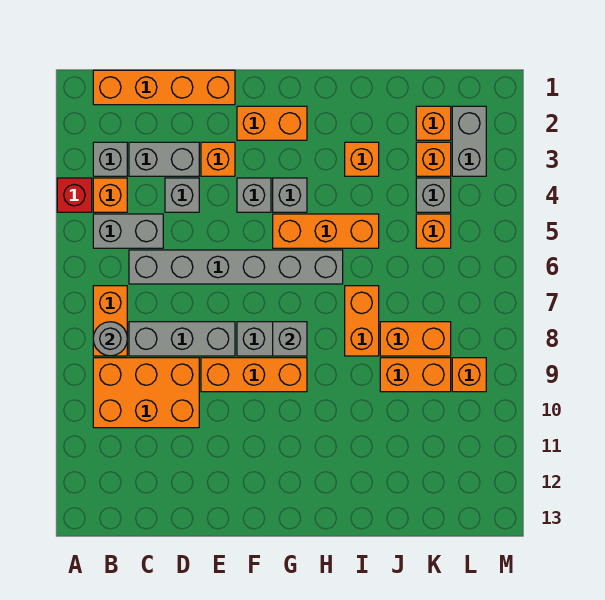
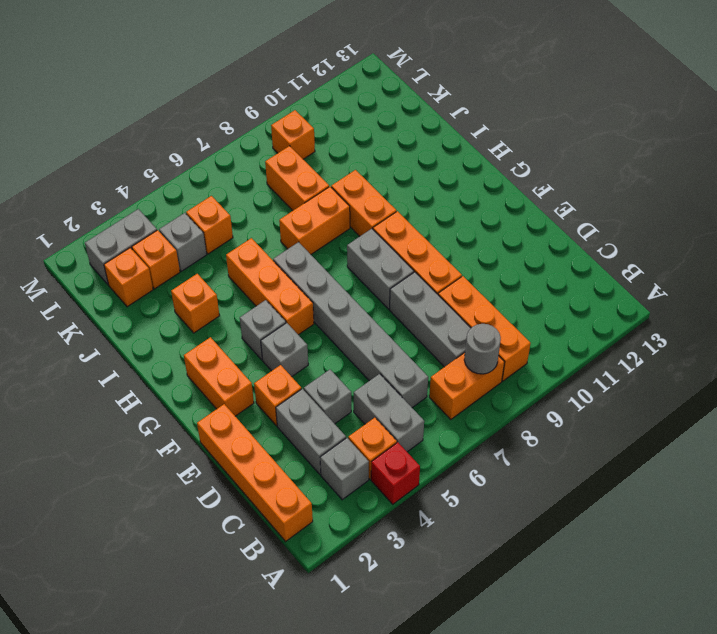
orange 2x3 brick [93,358,199,428] -> orange 1x3 brick [438,276,531,381]
grey 1x1 brick [273,322,307,356] -> none
orange 1x2 brick [380,358,451,392] -> orange 1x2 brick moved to [331,170,396,236]

